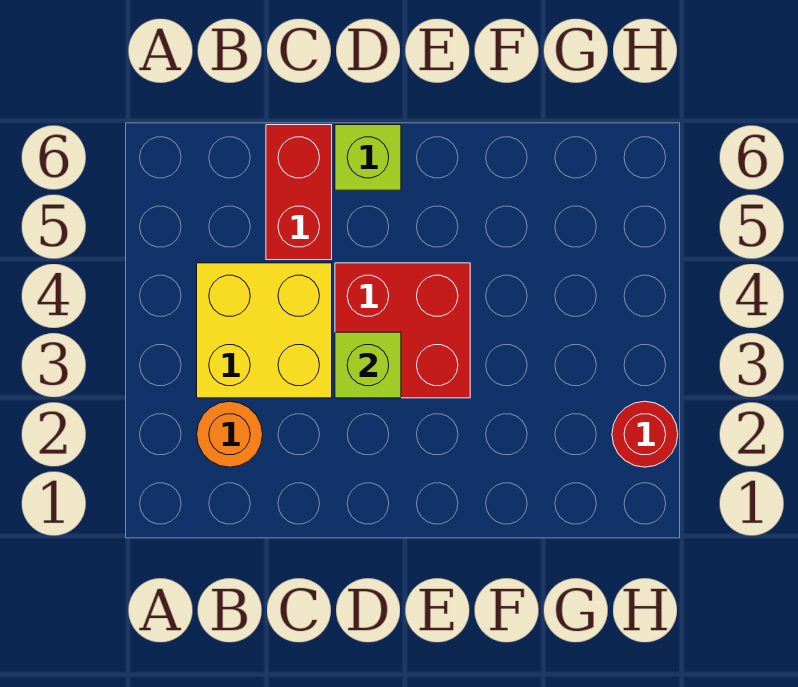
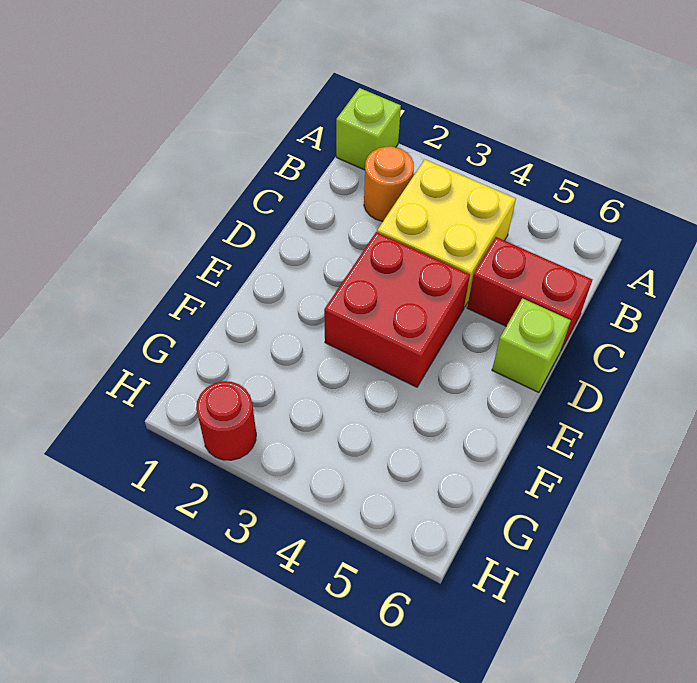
lime 1x1 brick [335,332,401,398] -> lime 1x1 brick moved to [336,88,401,170]

